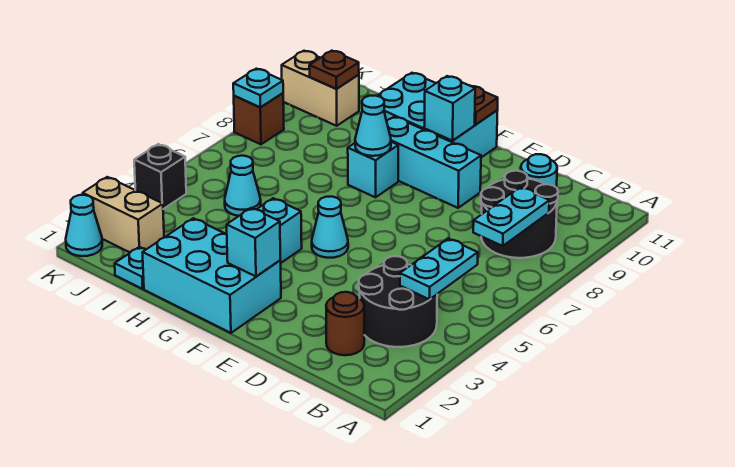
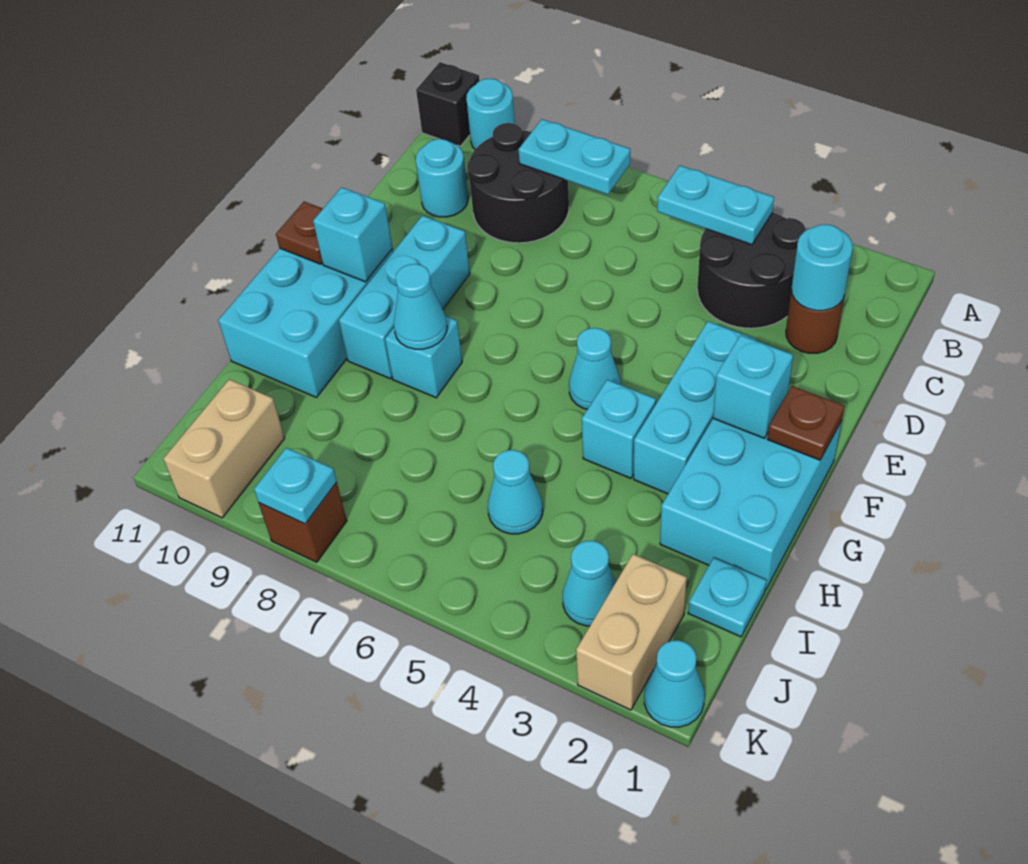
none -> cyan 1x1 round brick [466,79,515,149]
none -> cyan 1x1 round brick [792,224,853,311]
none -> cyan 1x3 brick [634,321,757,494]
none -> cyan 1x1 cone [563,541,616,626]
brown 1x1 plate [309,51,359,89] -> brown 1x1 plate moved to [767,386,844,460]
black 1x1 brick [134,144,186,209] -> black 1x1 brick moved to [416,62,479,146]

